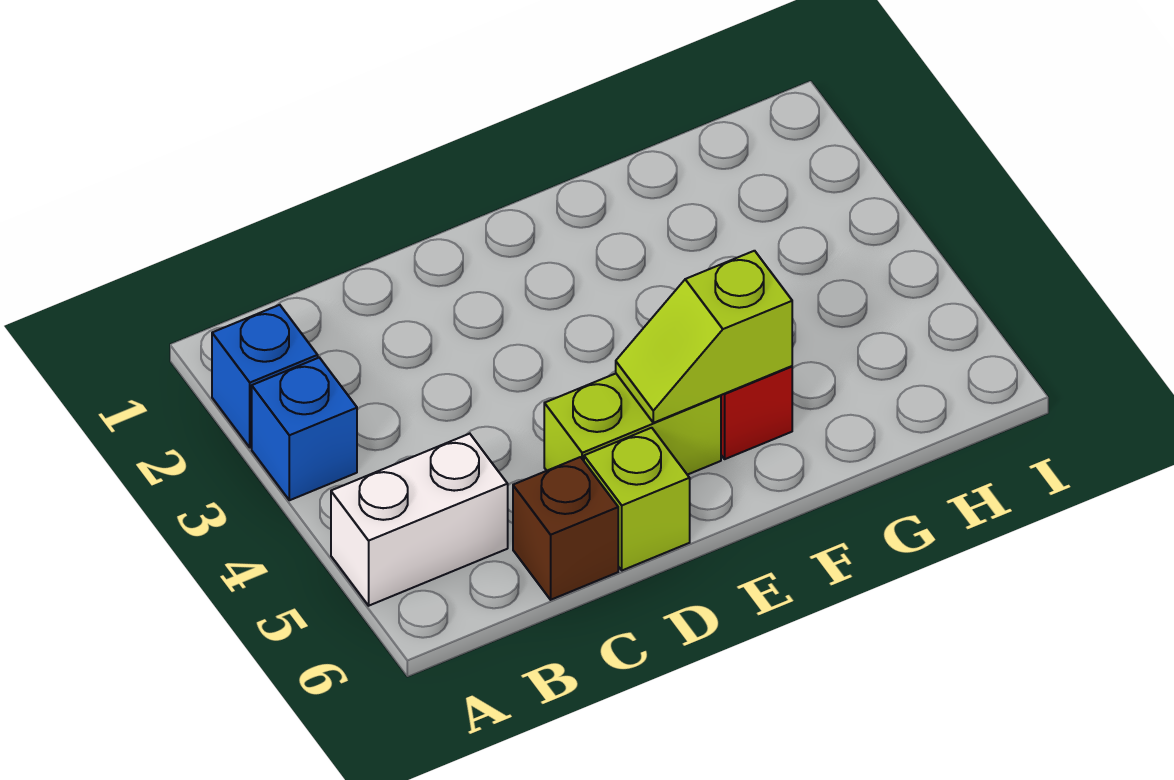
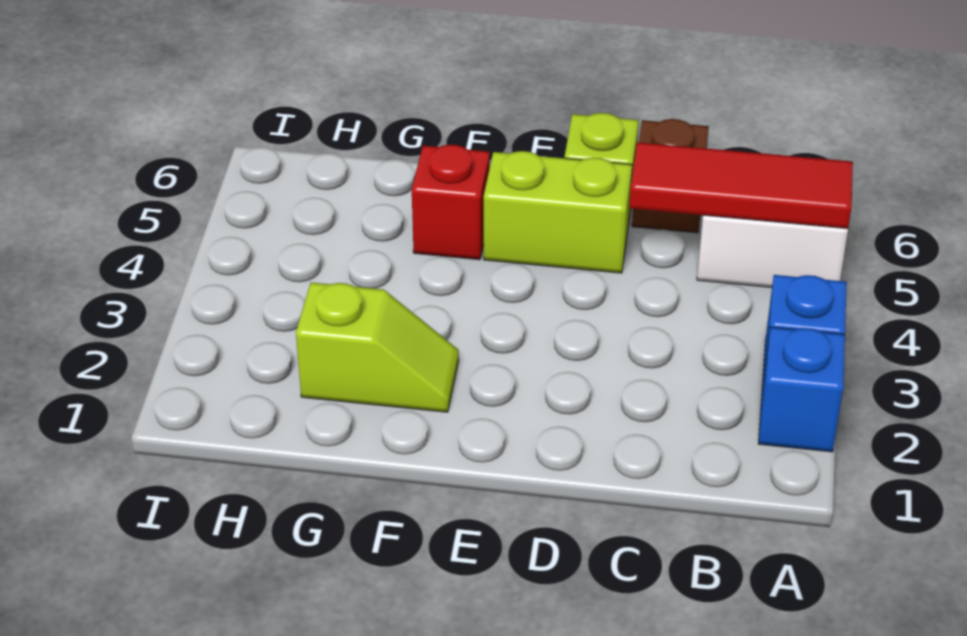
none -> red 1x3 tile [629,142,853,229]
lime 1x2 slope [616,251,792,423] -> lime 1x2 slope moved to [296,282,459,412]

